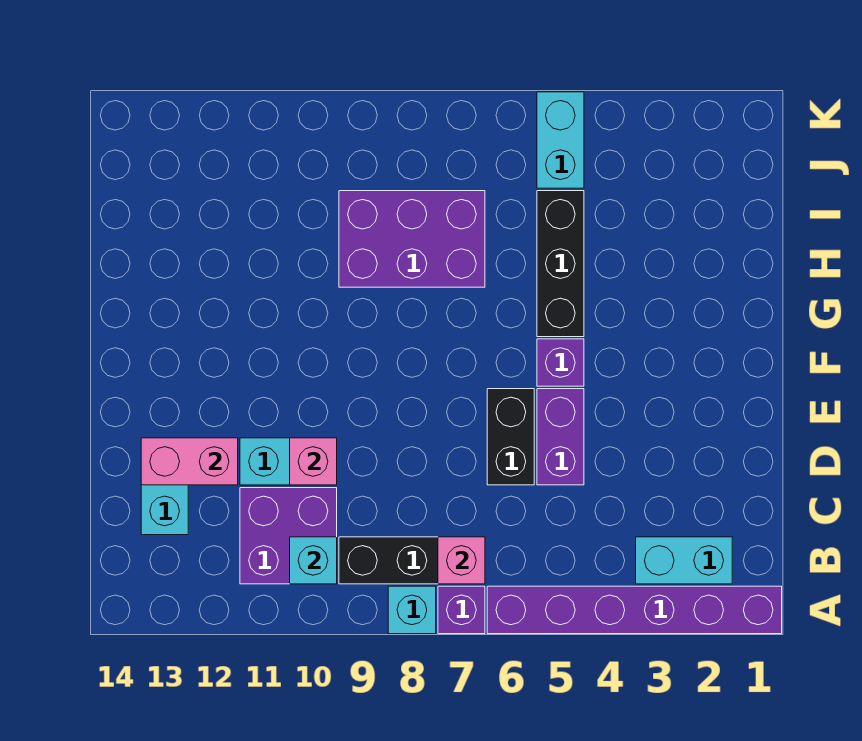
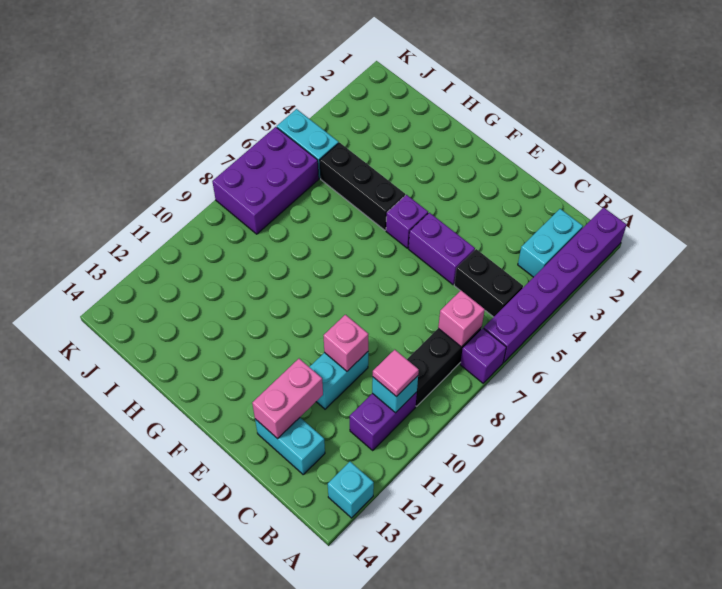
cyan 1x1 brick [388,586,436,634] -> cyan 1x1 brick moved to [328,462,374,518]
purple 2x2 brick [240,488,337,584] -> purple 1x2 brick [350,392,417,450]
none -> pink 1x1 tile [373,350,419,397]
black 1x2 brick [487,389,534,485] -> black 1x2 brick moved to [454,249,523,317]
purple 2x3 brick [339,191,485,287] -> purple 2x3 brick moved to [212,127,319,234]

